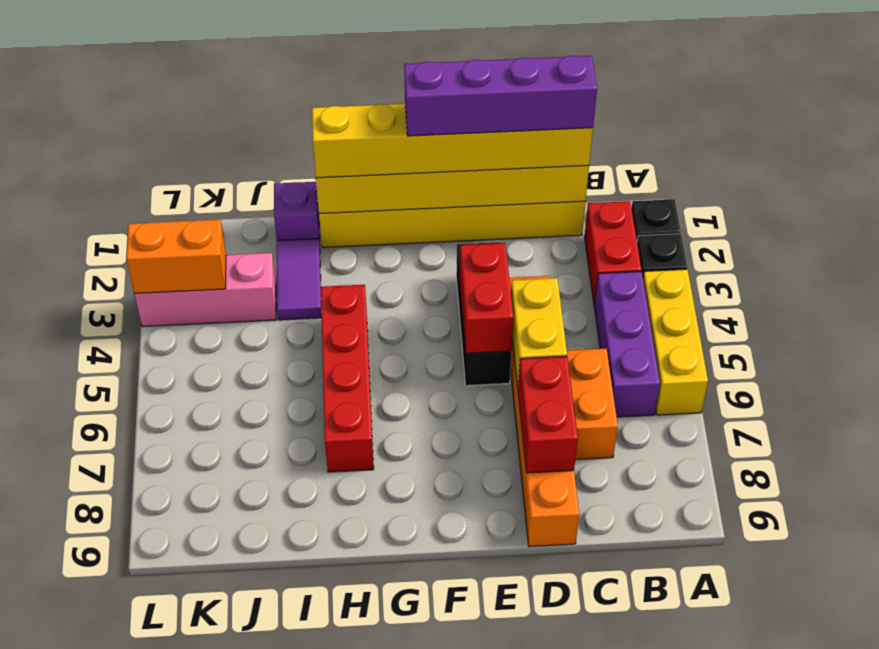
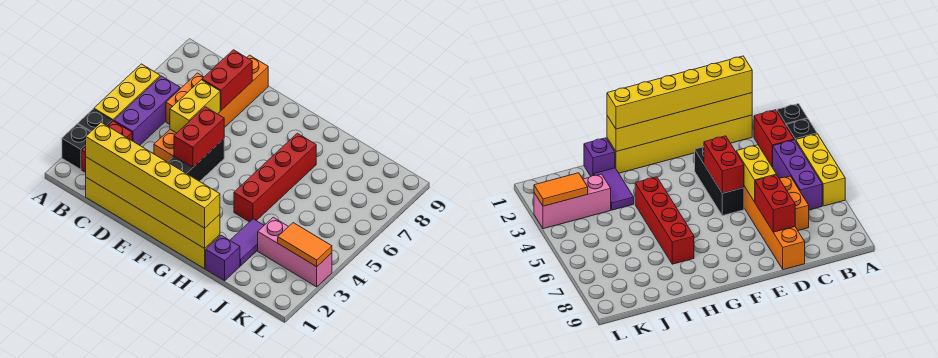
purple 1x4 brick [404,55,597,136] -> none
orange 1x2 brick [126,220,226,293] -> orange 1x2 tile [278,223,332,267]

